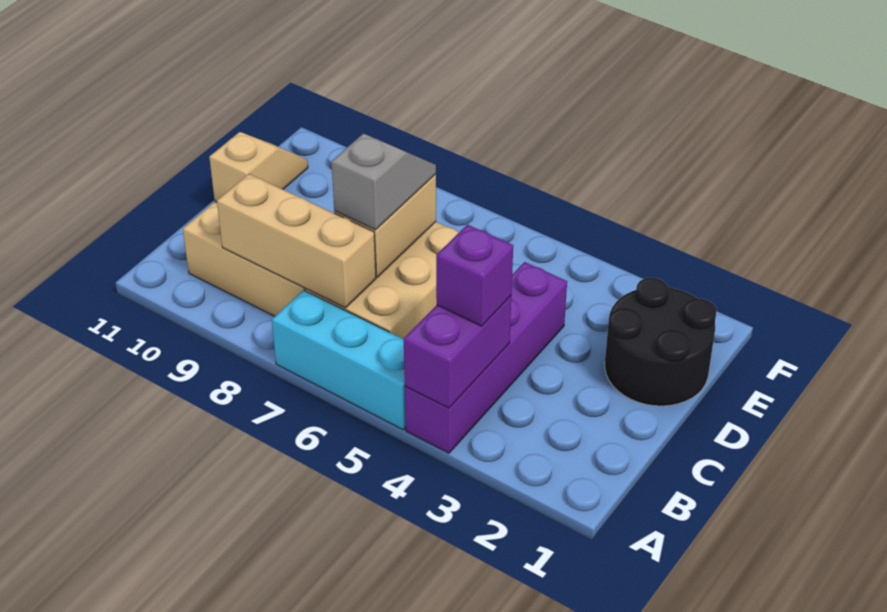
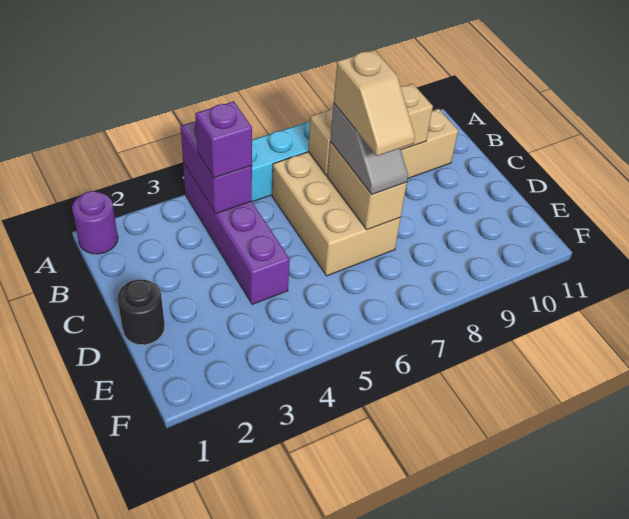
none -> purple 1x1 round brick [72,191,118,254]
black 2x2 round brick [605,278,717,406] -> black 1x1 round brick [117,279,165,345]
tan 1x2 slope [209,132,308,202] -> tan 1x2 slope moved to [334,50,415,156]

